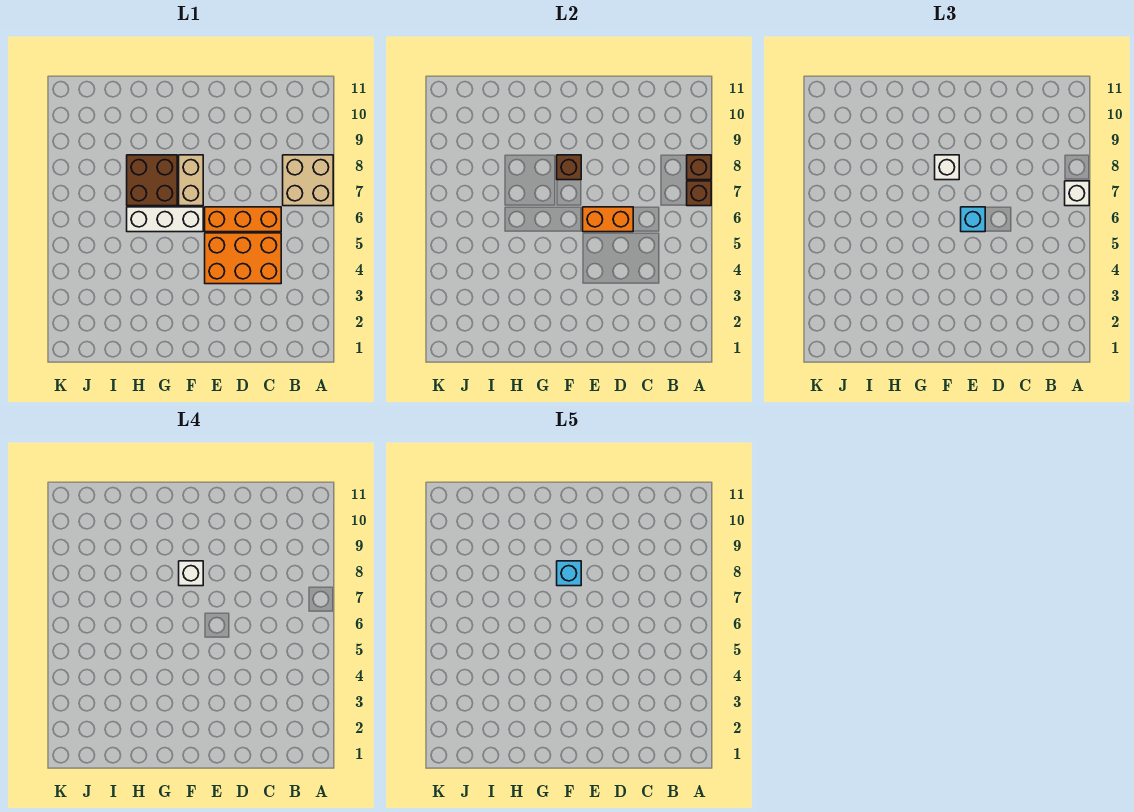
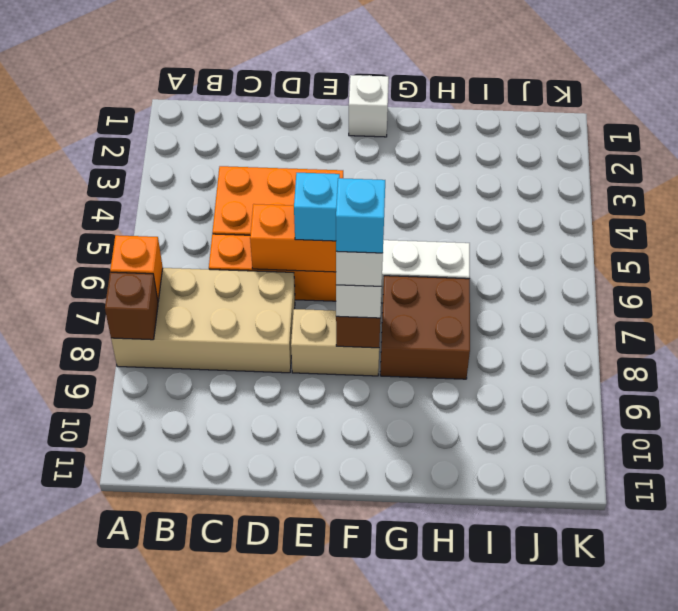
tan 2x2 brick [283,155,333,206] -> tan 2x4 brick [111,268,295,373]
brown 1x1 brick [687,181,711,206] -> orange 1x1 brick [110,235,163,301]
white 1x1 brick [1065,181,1089,206] -> white 1x1 brick moved to [349,75,389,137]
tan 1x2 brick [179,155,203,206] -> tan 1x2 brick turned to [291,309,379,376]

